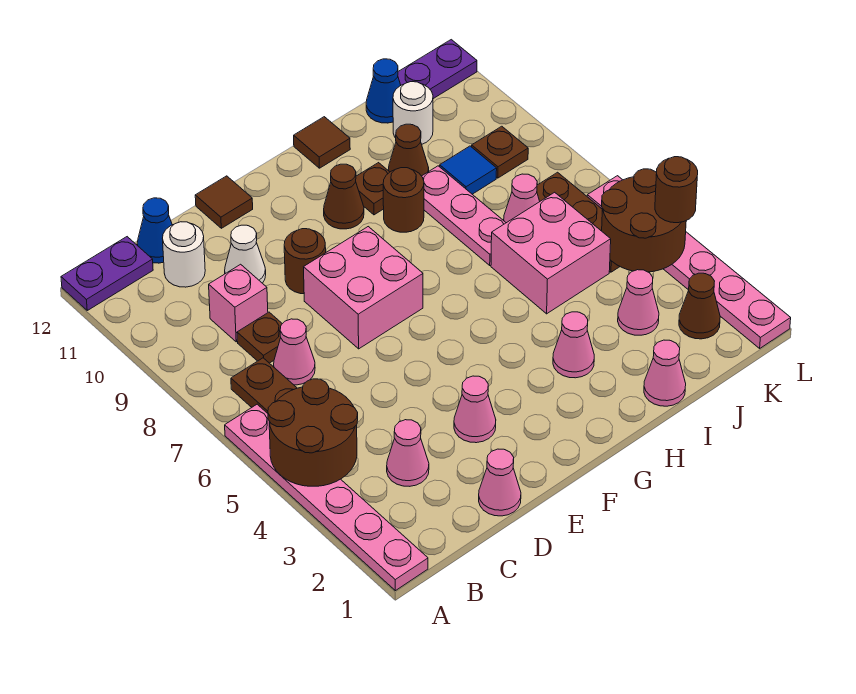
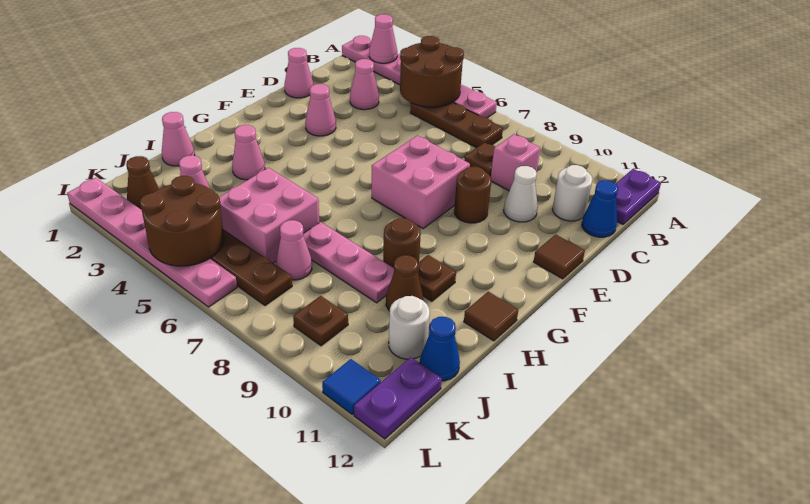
pink 1x1 cone [274,319,315,385] -> pink 1x1 cone moved to [369,14,397,63]
brown 1x1 cone [324,164,364,229] -> none
blue 1x1 tile [440,146,497,194] -> blue 1x1 tile moved to [322,359,381,415]
brown 1x1 round brick [655,157,698,223] -> none

